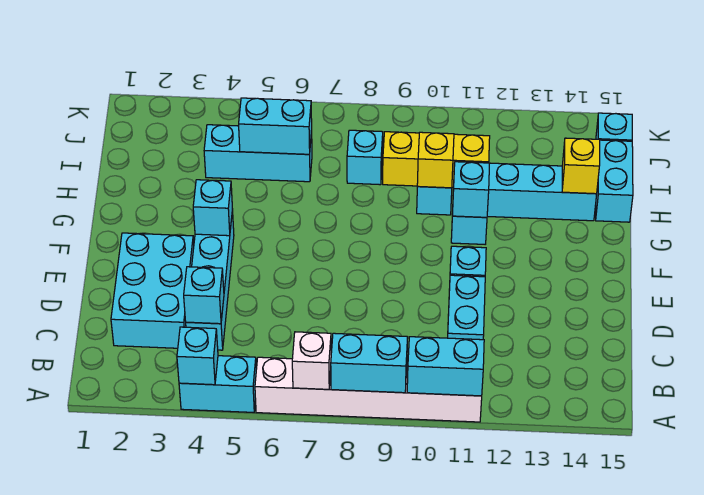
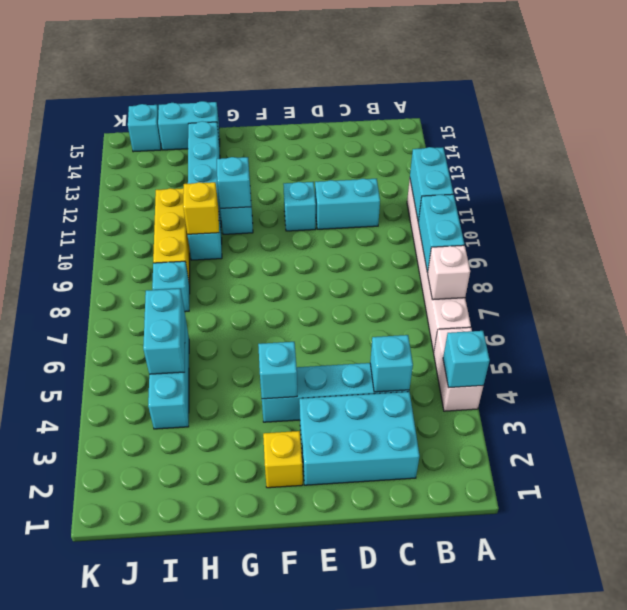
cyan 1x2 brick [179,356,256,412] -> white 1x2 brick [434,327,483,411]
yellow 1x1 brick [562,138,600,194] -> yellow 1x1 brick moved to [263,431,303,488]

